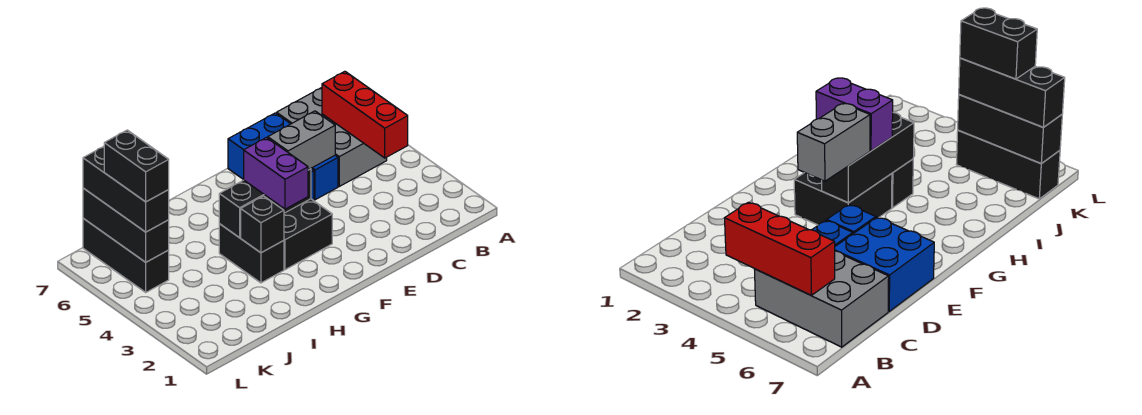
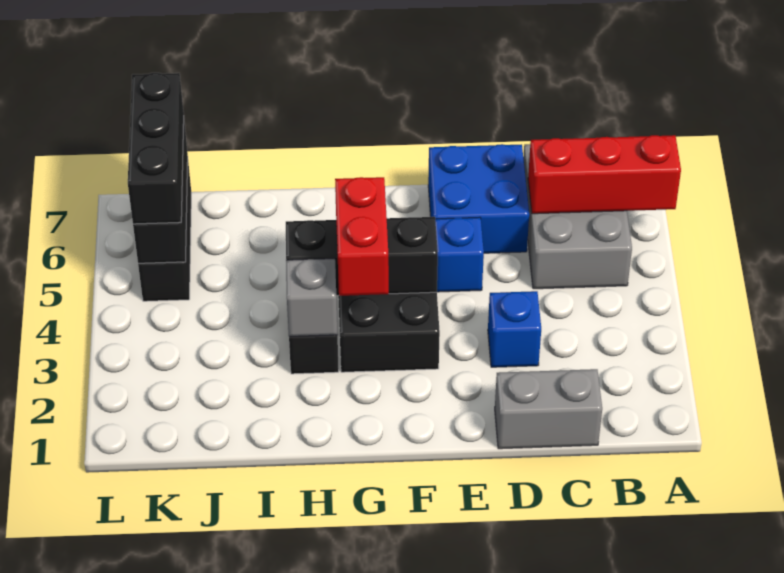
red 1x3 brick [322,71,408,158] -> red 1x3 brick turned to [528,135,681,214]
blue 1x1 brick [311,155,338,200] -> blue 1x1 brick moved to [488,291,541,367]
grey 1x2 brick [268,111,335,170] -> grey 1x2 brick moved to [495,369,602,449]
purple 1x2 brick [244,138,308,209] -> red 1x2 brick [335,177,389,296]
black 1x1 brick [241,196,284,253] -> grey 1x1 brick [286,259,338,336]
black 1x2 brick [104,130,169,202] -> none

